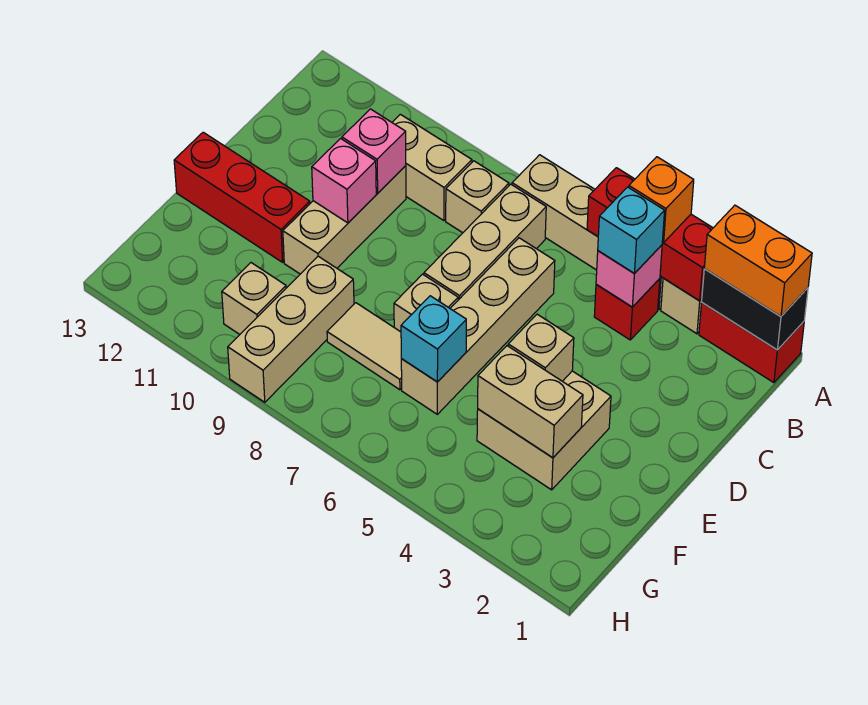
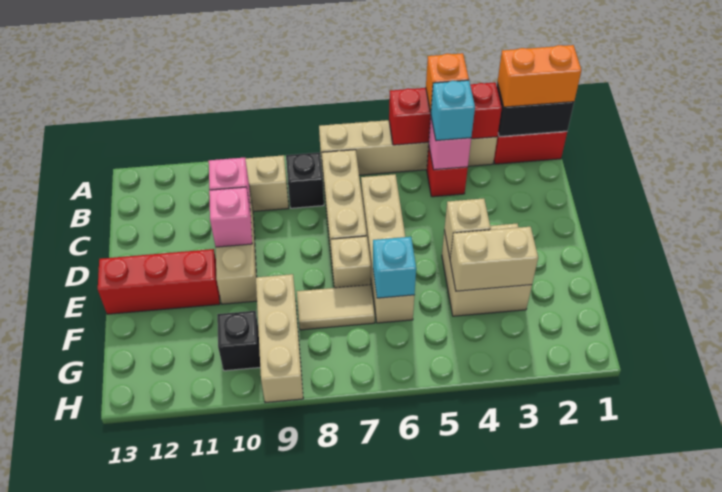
tan 1x1 brick [446,161,509,233] -> black 1x1 brick [286,153,324,208]
tan 1x1 brick [222,263,286,334] -> black 1x1 brick [217,311,260,371]

